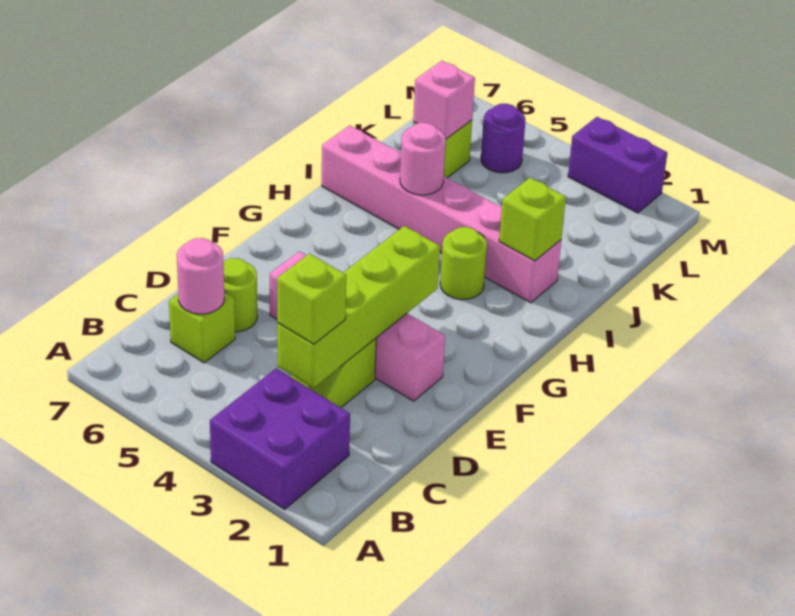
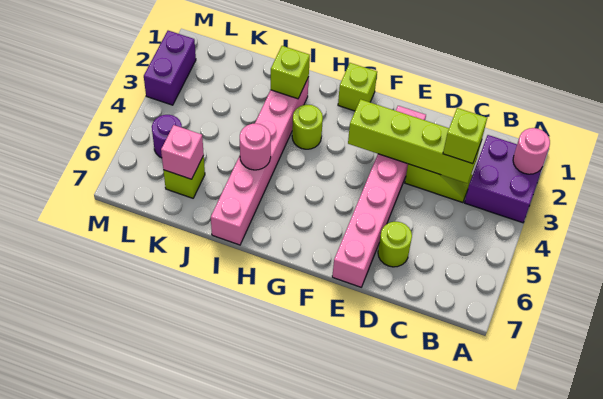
lime 1x1 brick [169,292,235,363] -> lime 1x1 brick moved to [338,63,377,111]
pink 1x1 round brick [177,238,224,314] -> pink 1x1 round brick moved to [513,128,550,174]
pink 1x4 brick [270,251,445,401] -> pink 1x6 brick [332,106,426,287]

